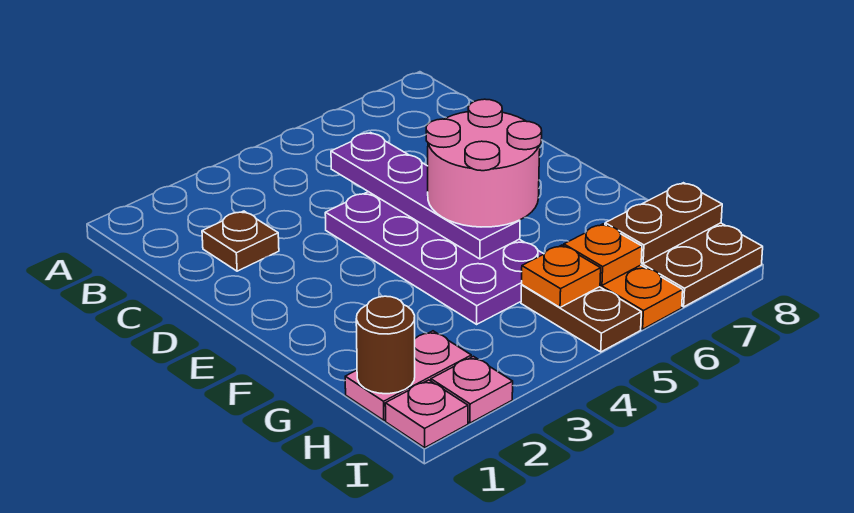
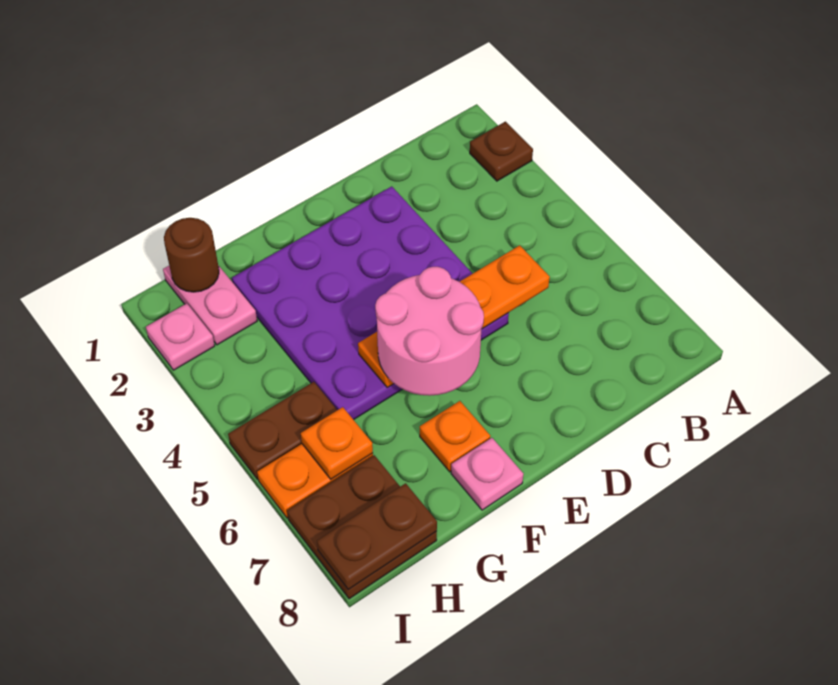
brown 1x1 plate [202,211,279,271] -> brown 1x1 plate moved to [470,122,533,181]
purple 1x4 plate [331,133,520,259] -> orange 1x4 plate [358,245,550,388]
purple 2x4 plate [325,192,543,324] -> purple 4x4 plate [232,186,509,420]
orange 1x1 plate [522,245,601,307] -> orange 1x1 plate moved to [420,401,490,472]
brown 1x2 plate [605,183,722,263] -> brown 1x2 plate turned to [317,483,437,590]
pink 1x1 plate [385,380,468,448] -> pink 1x1 plate moved to [451,438,523,510]

